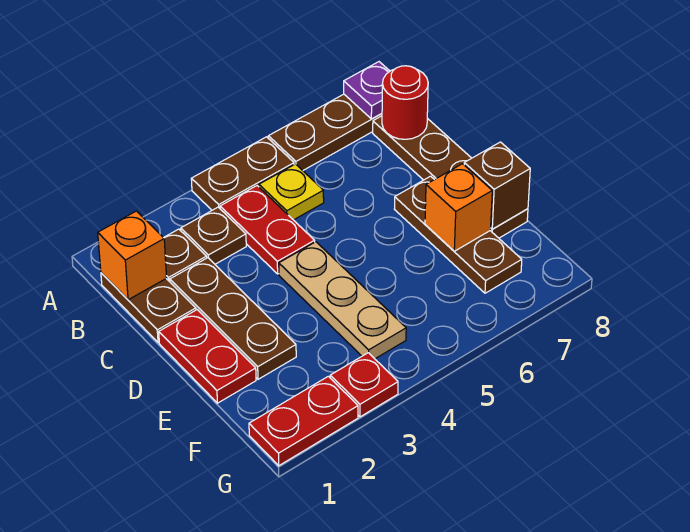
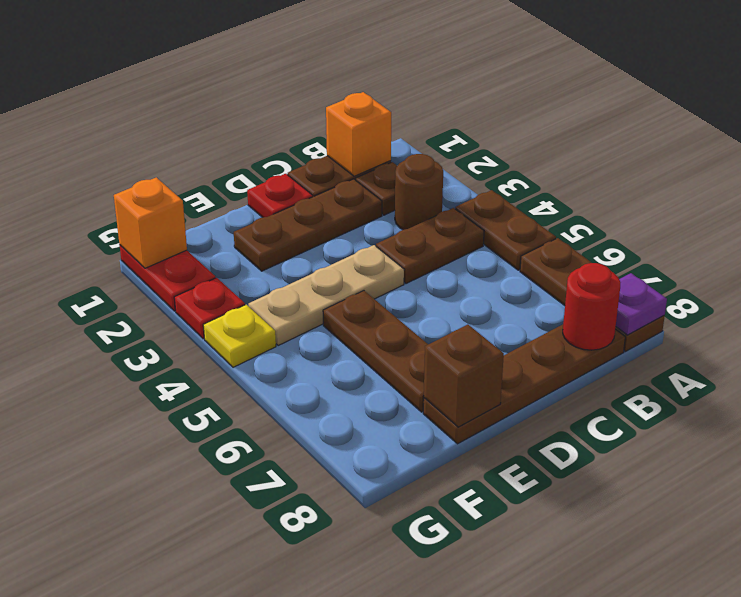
brown 1x1 plate [181,207,246,264] -> brown 1x1 round brick [395,154,443,230]
red 1x2 plate [220,186,315,274] -> brown 1x2 plate [376,208,484,284]
yellow 1x1 plate [259,164,324,220] -> yellow 1x1 plate moved to [203,305,276,367]
red 1x2 plate [159,310,256,403] -> red 1x1 plate [247,174,313,217]
brown 1x3 plate [395,176,522,293] -> brown 1x3 plate turned to [323,291,428,412]
orange 1x1 brick [425,164,492,251] -> orange 1x1 brick moved to [114,177,187,268]

